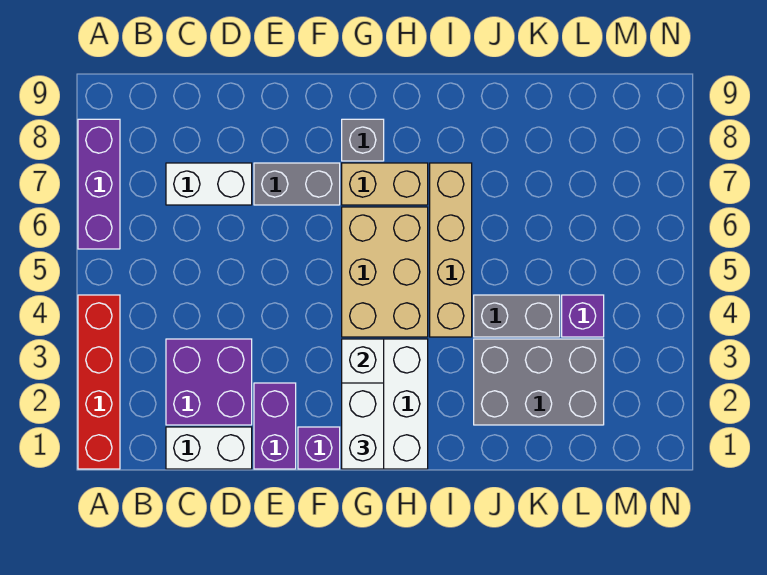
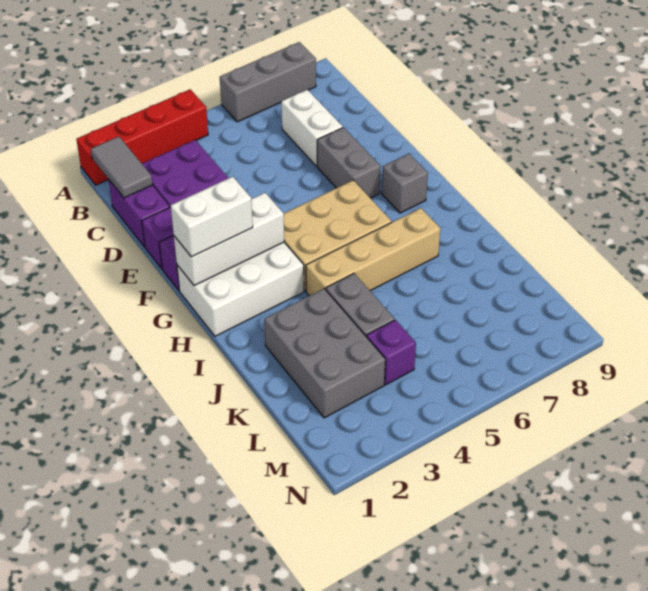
purple 1x3 brick [78,119,120,249] -> grey 1x3 brick [220,42,316,122]
none -> grey 1x2 tile [91,137,153,198]
white 1x2 brick [166,427,252,469] -> purple 1x2 brick [108,179,170,247]
tan 1x2 brick [342,163,428,205] -> none

